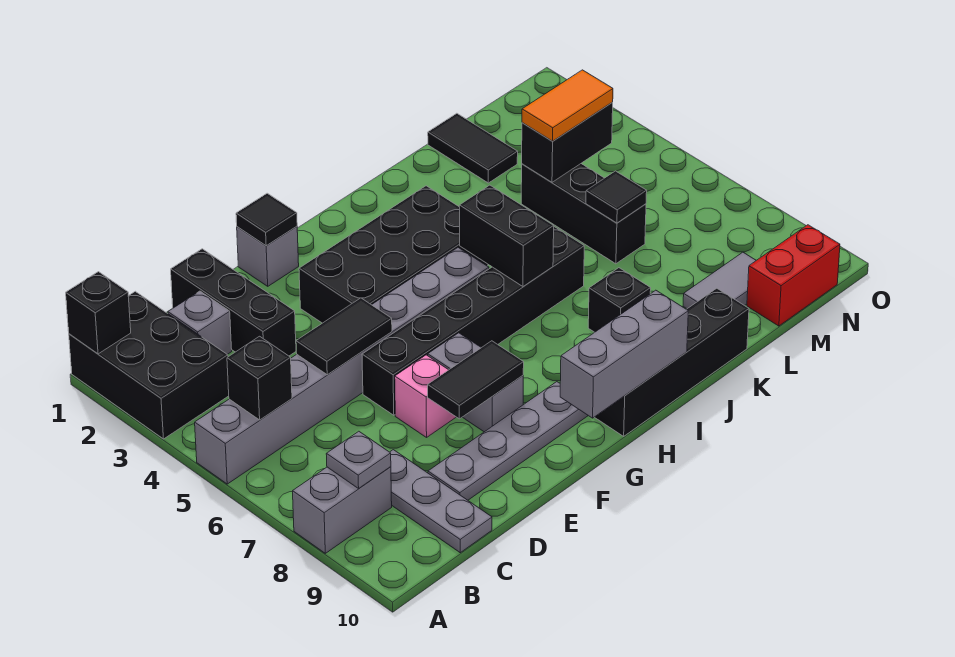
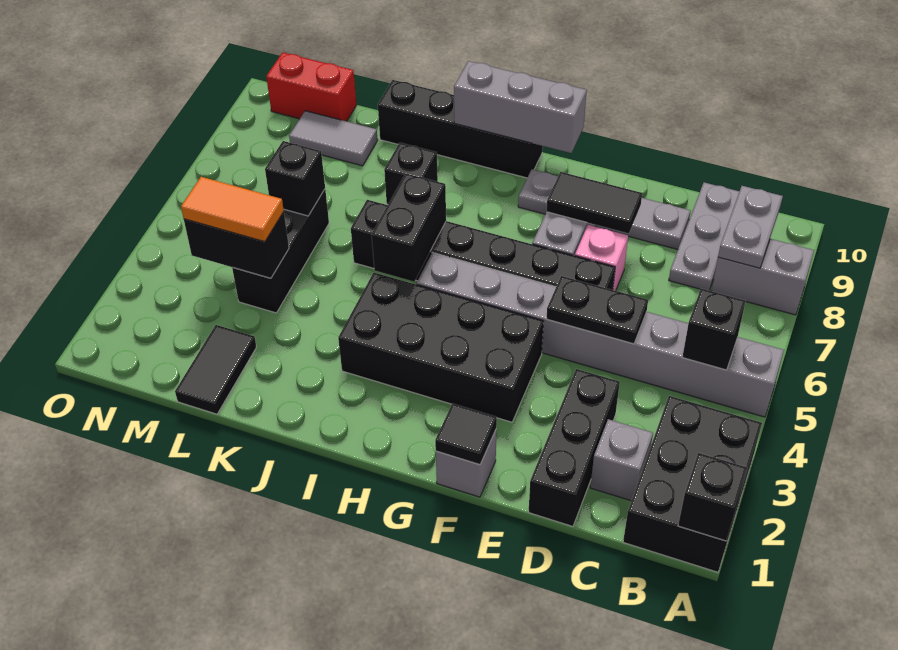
grey 1x1 plate [326,431,391,488] -> grey 1x2 plate [718,186,783,268]
black 1x2 tile [296,298,392,375] -> black 1x2 plate [546,276,648,344]
black 1x1 tile [586,171,647,223] -> black 1x1 brick [265,141,325,216]

